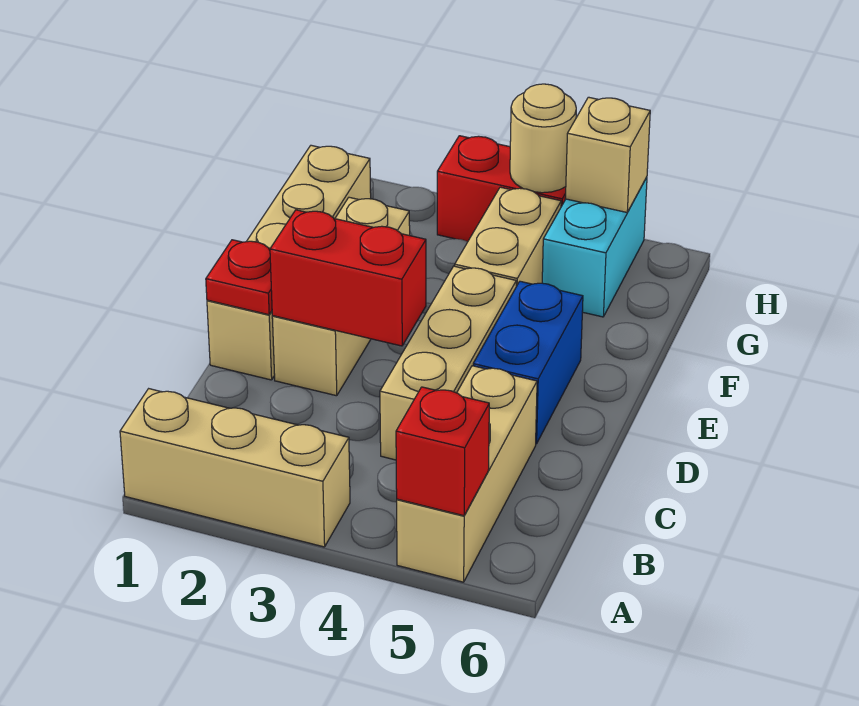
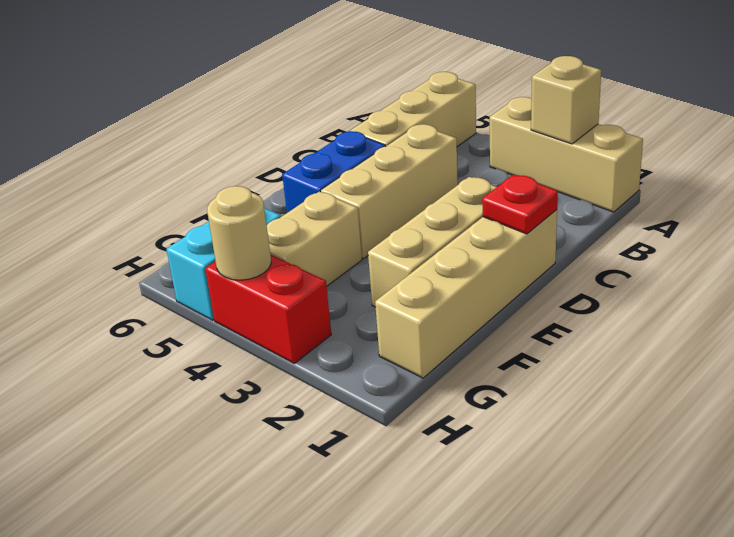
red 1x1 brick [396,387,489,516] -> none
red 1x2 brick [270,210,426,346] -> none
tan 1x1 brick [565,97,650,212] -> tan 1x1 brick moved to [531,56,601,144]

